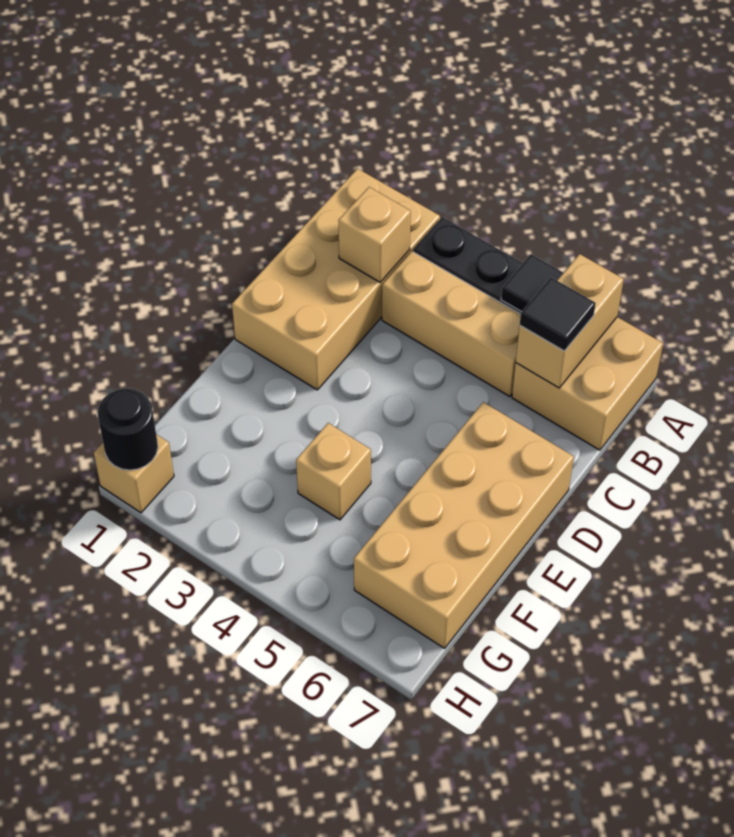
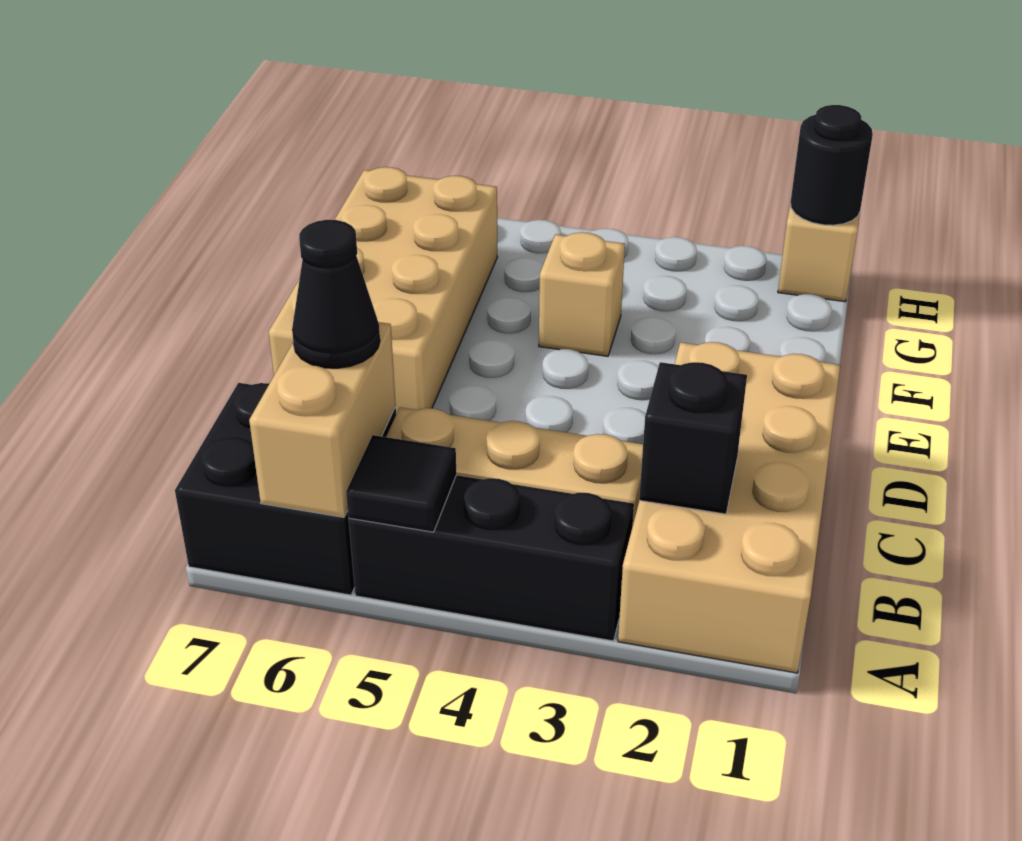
tan 2x2 brick [512,317,663,450] -> black 2x2 brick [175,383,396,595]
tan 1x1 brick [338,187,411,282] -> black 1x1 brick [639,362,747,514]
black 1x1 tile [520,277,596,351] -> black 1x1 cone [292,220,380,368]

